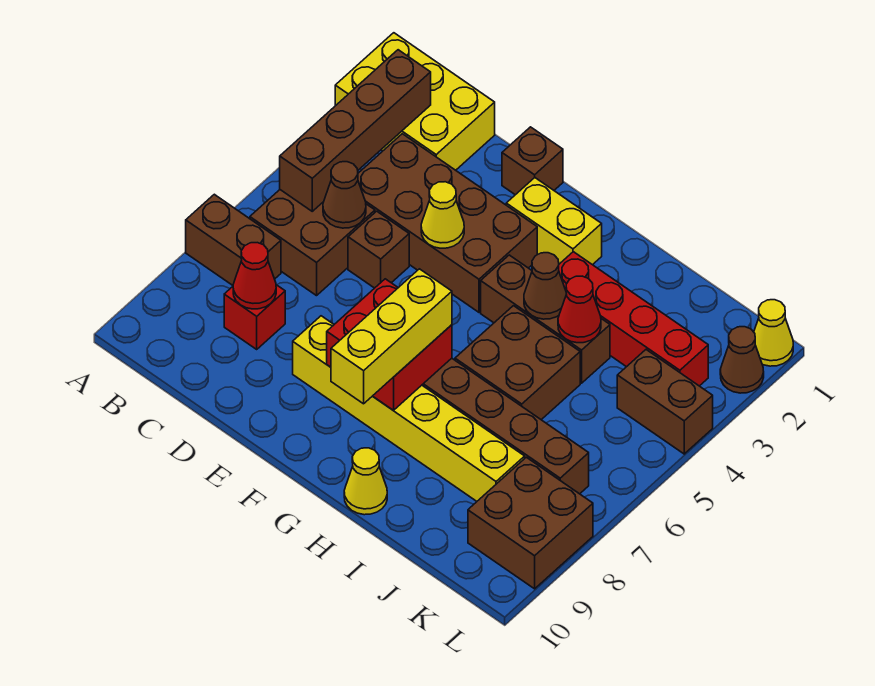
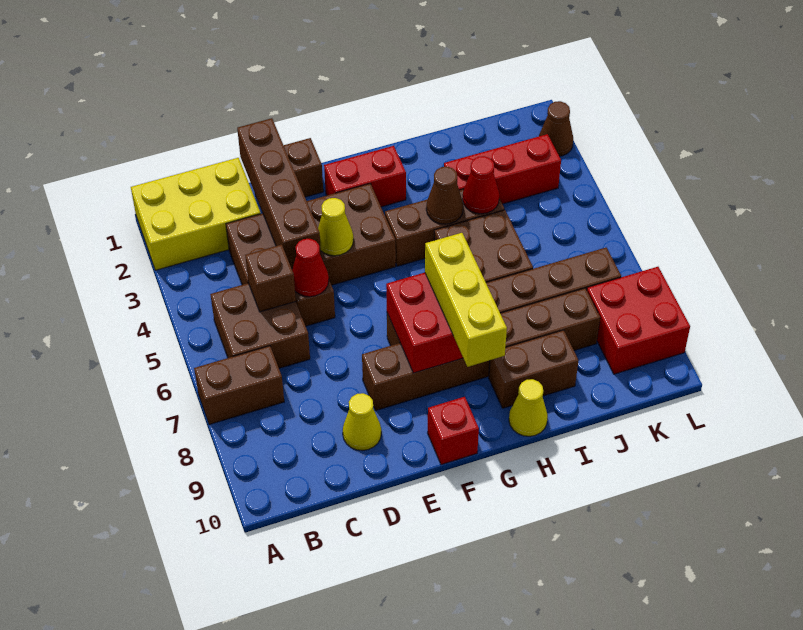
brown 1x4 brick [280,50,431,211] -> brown 1x4 brick moved to [237,118,321,269]
brown 1x1 cone [323,162,366,228] -> brown 1x1 brick [245,245,296,312]
red 1x1 brick [224,285,285,349] -> red 1x1 brick moved to [428,397,479,465]
red 1x1 cone [233,243,276,309] -> red 1x1 cone moved to [292,239,329,297]
yellow 1x6 brick [293,316,525,501] -> brown 1x6 brick [362,288,600,411]
yellow 1x2 brick [506,178,602,265] -> red 1x2 brick [324,146,406,207]
red 1x4 brick [559,252,708,386] -> red 1x3 brick [444,134,561,204]
brown 1x2 brick [617,350,713,454] -> brown 1x2 brick moved to [489,330,579,408]
brown 2x2 brick [468,457,593,589] -> red 2x2 brick [587,267,690,374]
yellow 1x1 cone [754,300,793,366] -> yellow 1x1 cone moved to [343,393,381,451]

